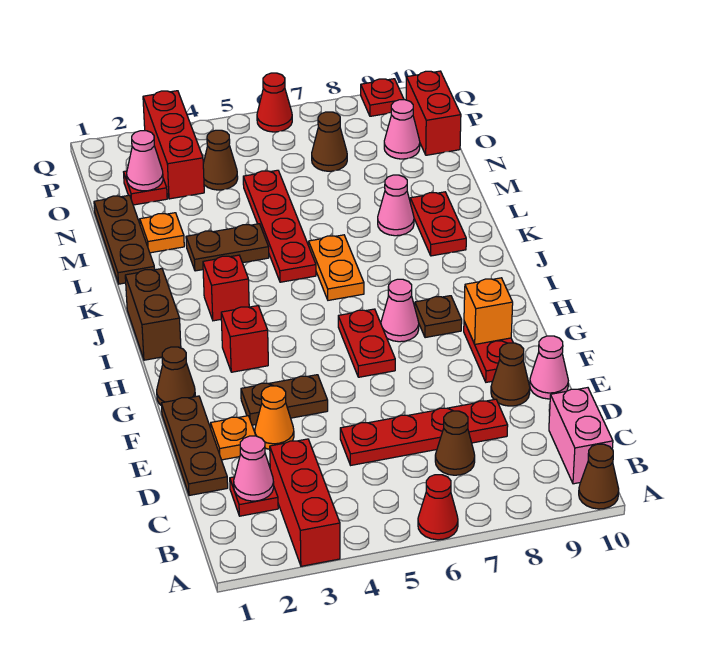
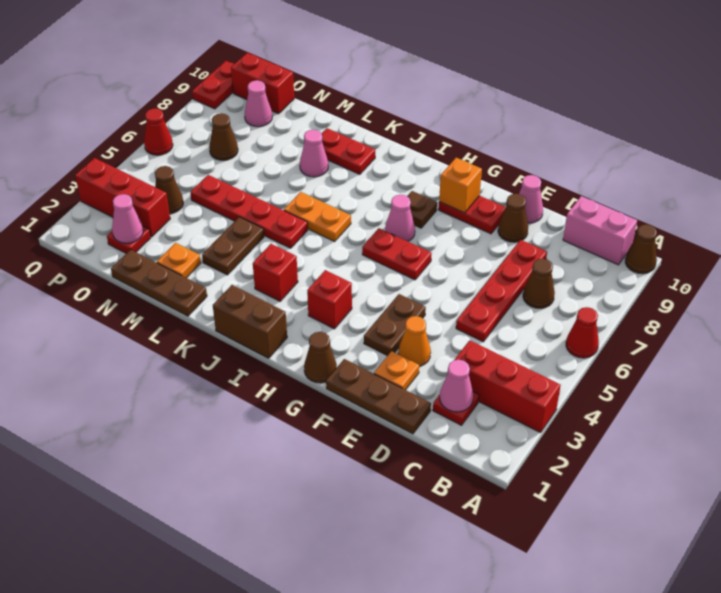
red 1x1 plate [361,79,404,116] -> red 1x2 plate [192,61,234,109]

